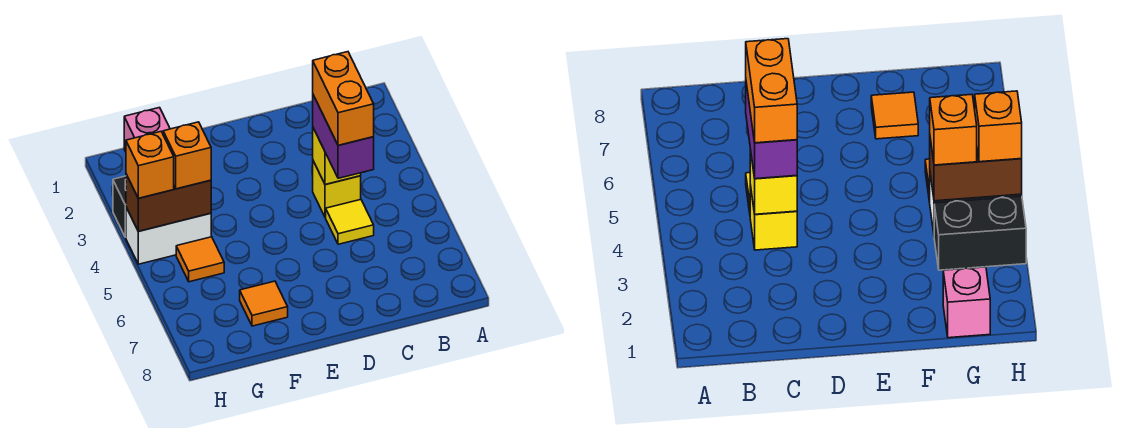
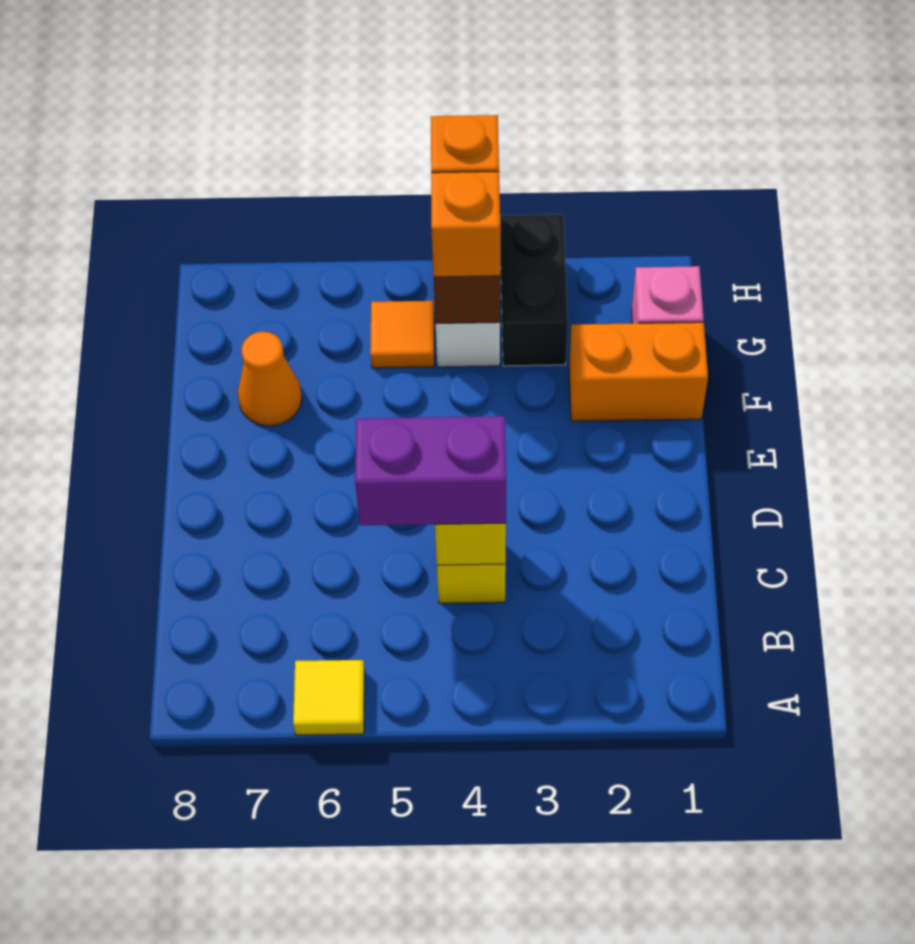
orange 1x2 brick [313,52,374,145] -> orange 1x2 brick moved to [569,322,708,421]
yellow 1x1 tile [326,200,374,244] -> yellow 1x1 tile moved to [293,660,365,735]
orange 1x1 tile [240,281,288,326] -> orange 1x1 cone [238,332,302,426]

